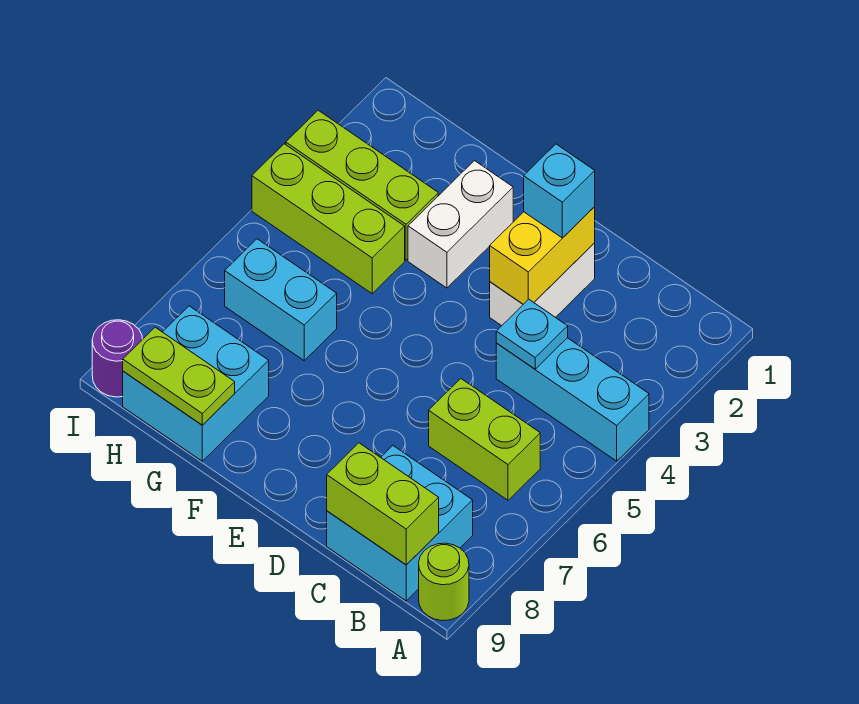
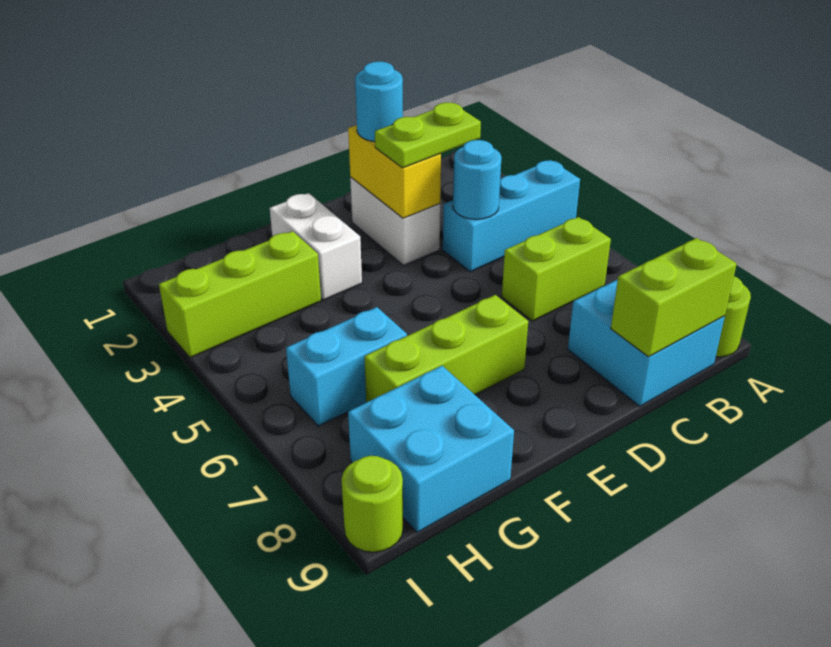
cyan 1x1 plate [496,299,568,369] -> cyan 1x1 round brick [453,140,501,219]
cyan 1x1 brick [524,144,595,238] -> cyan 1x1 round brick [355,62,403,142]
lime 1x3 brick [252,144,405,294] -> lime 1x3 brick moved to [364,295,528,402]
lime 1x2 plate [123,327,235,425] -> lime 1x2 plate moved to [375,102,481,168]
purple 1x1 round brick [92,320,143,397] -> lime 1x1 round brick [341,456,403,552]

